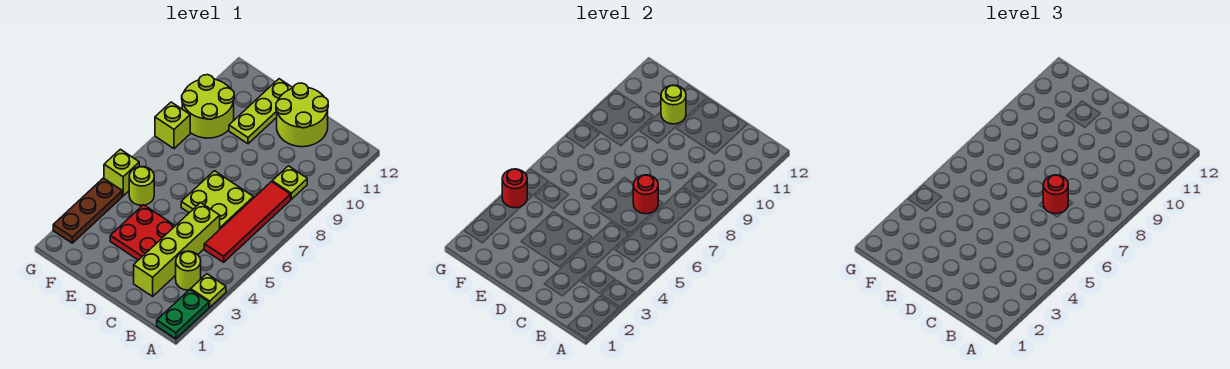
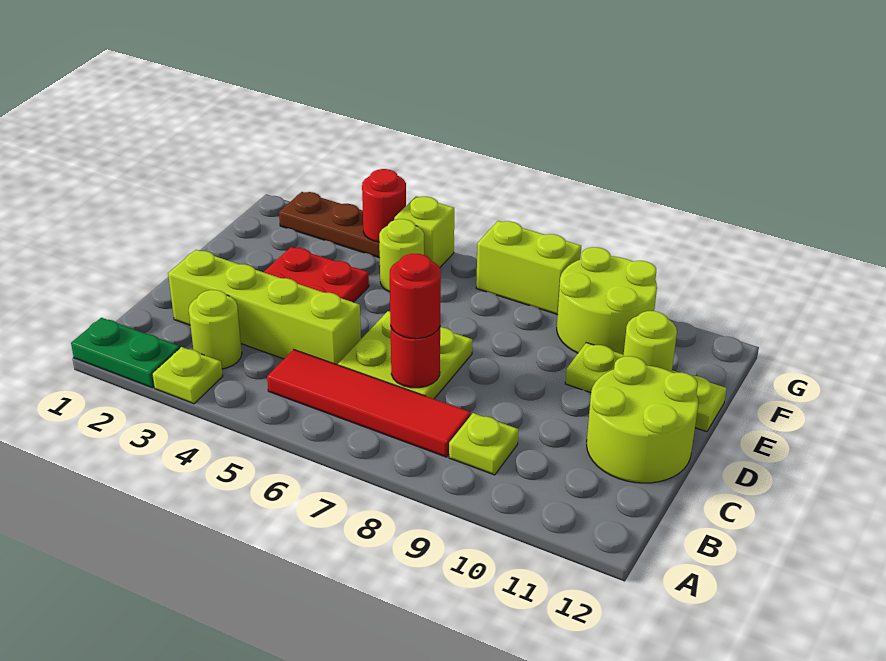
lime 1x1 brick [155,102,190,149] -> lime 1x2 brick [476,221,581,315]

